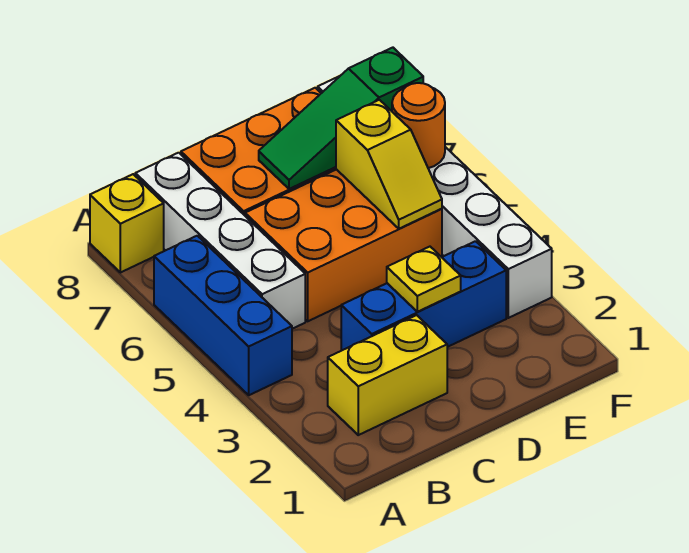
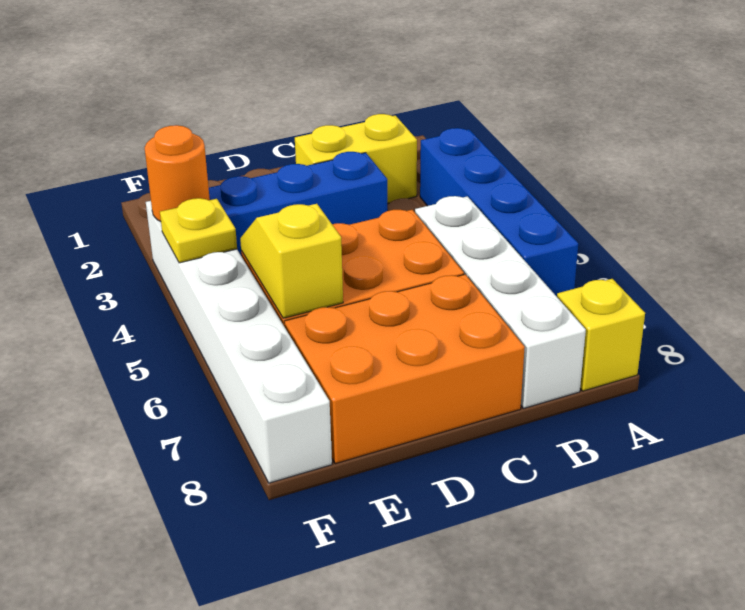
blue 1x3 brick [154,236,292,395] -> blue 1x4 brick [420,128,578,296]
yellow 1x1 plate [387,247,461,312] -> yellow 1x1 plate moved to [160,198,237,263]
green 1x3 slope [259,48,423,189] -> none
orange 1x1 round brick [392,83,445,168] -> orange 1x1 round brick moved to [145,125,210,221]

